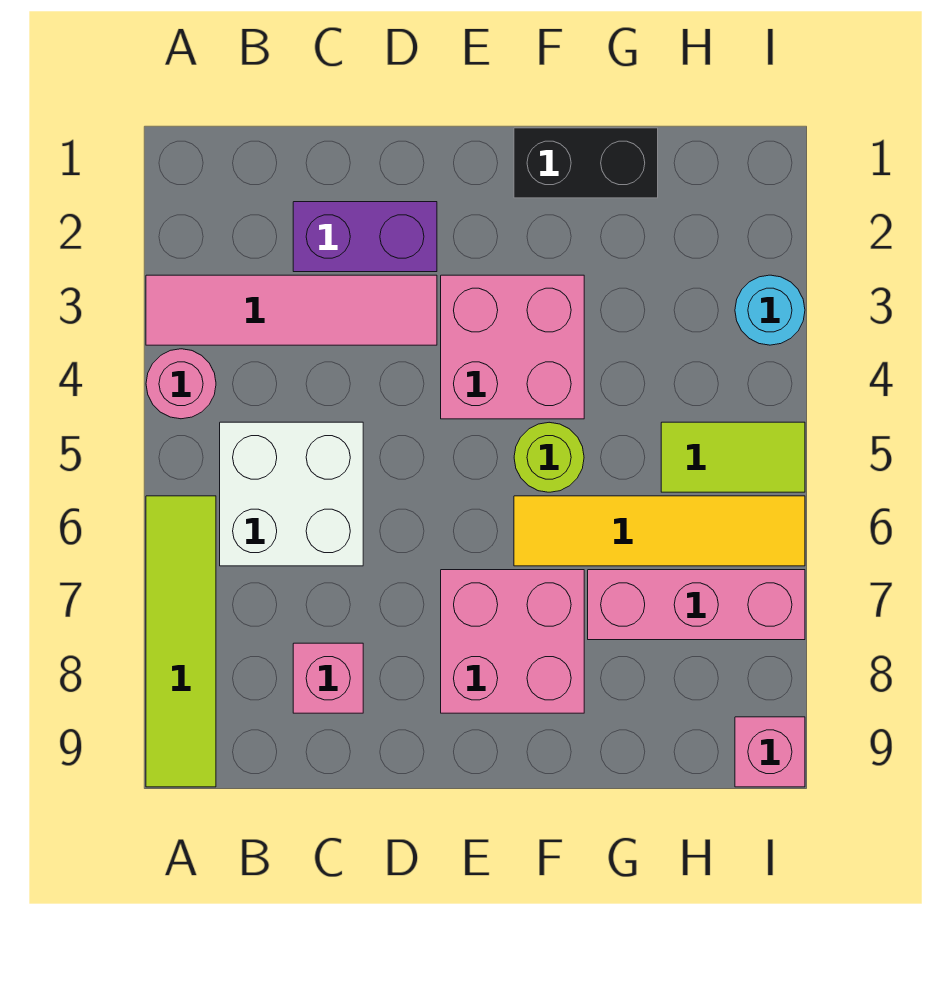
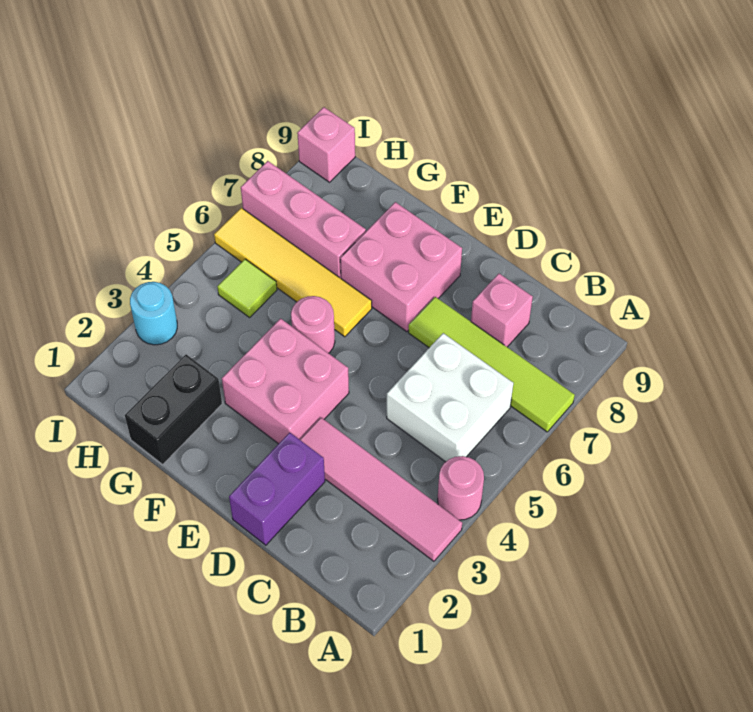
lime 1x4 tile [146,496,216,787] -> lime 1x4 tile turned to [409,297,575,432]
purple 1x2 brick [293,202,437,272] -> purple 1x2 brick turned to [229,433,325,545]
black 1x2 brick [514,128,658,198] -> black 1x2 brick turned to [125,354,222,464]
lime 1x1 round brick [514,422,584,492] -> pink 1x1 round brick [291,296,335,353]
lime 1x2 tile [661,422,805,492] -> lime 1x1 tile [217,259,277,317]

